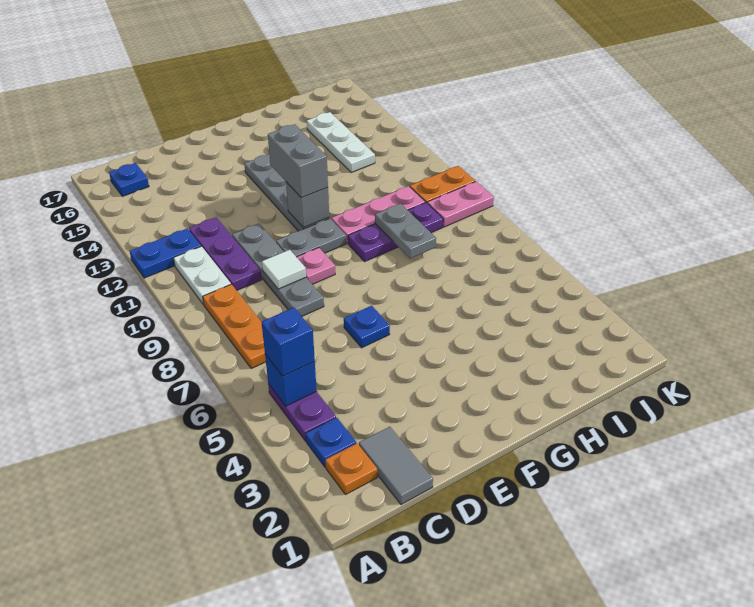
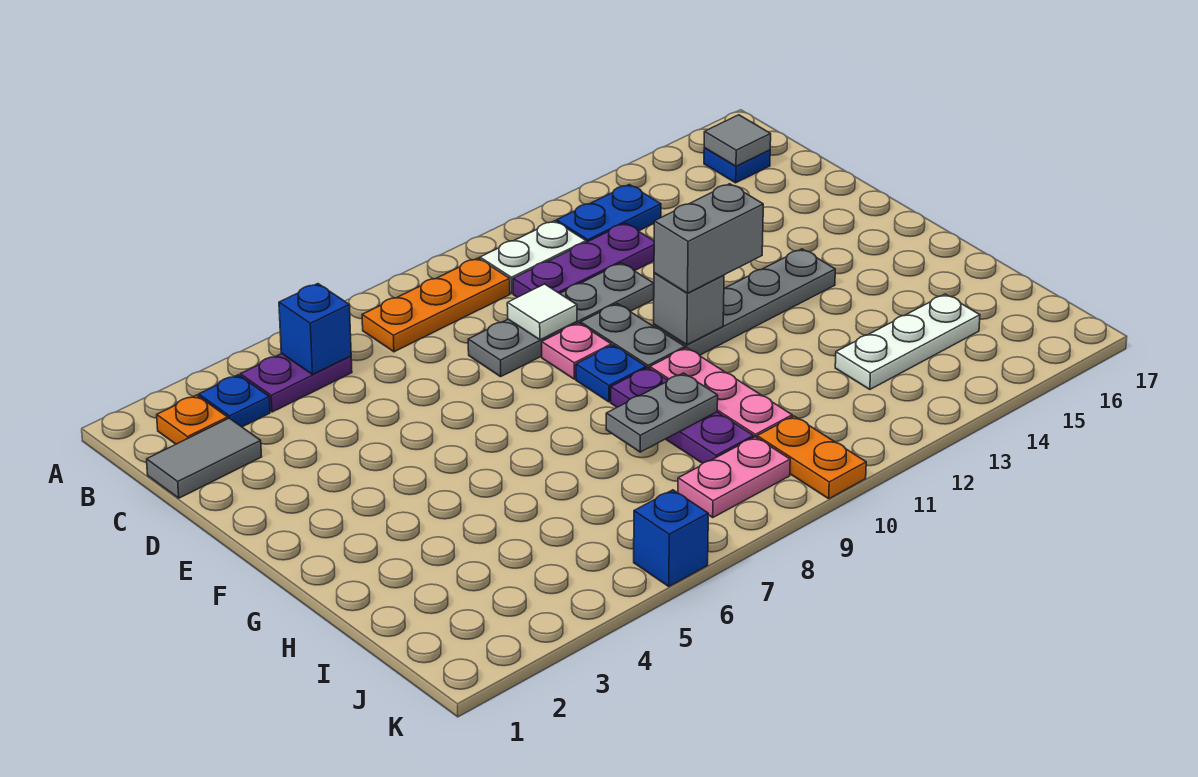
blue 1x2 plate [130,228,201,278] -> blue 1x2 plate turned to [556,185,661,242]
blue 1x1 brick [261,308,315,376] -> blue 1x1 brick moved to [634,490,708,587]
none -> grey 1x1 tile [704,115,771,166]
blue 1x1 plate [344,306,390,348] -> blue 1x1 plate moved to [576,345,646,402]
pink 1x2 plate [427,181,494,227] -> pink 1x2 plate turned to [678,437,790,517]

